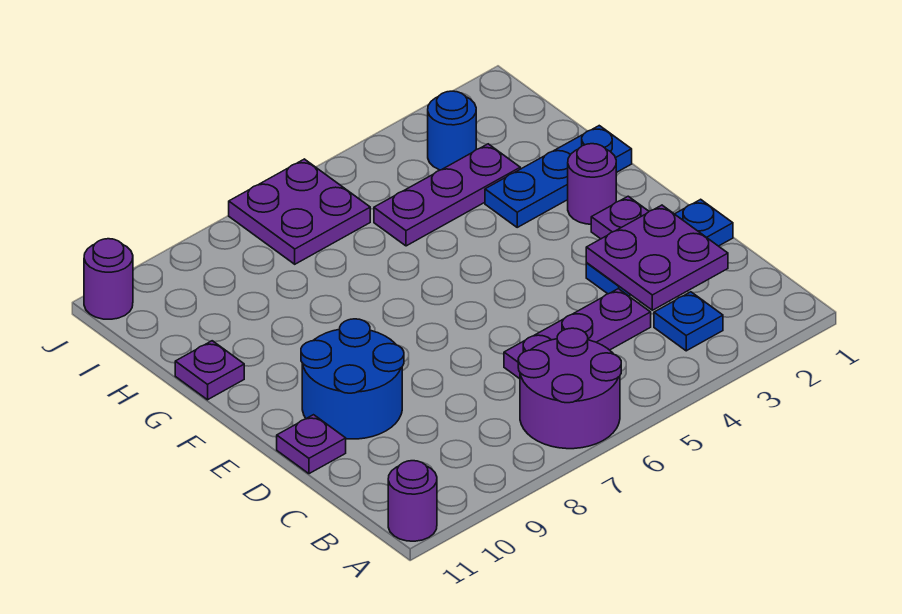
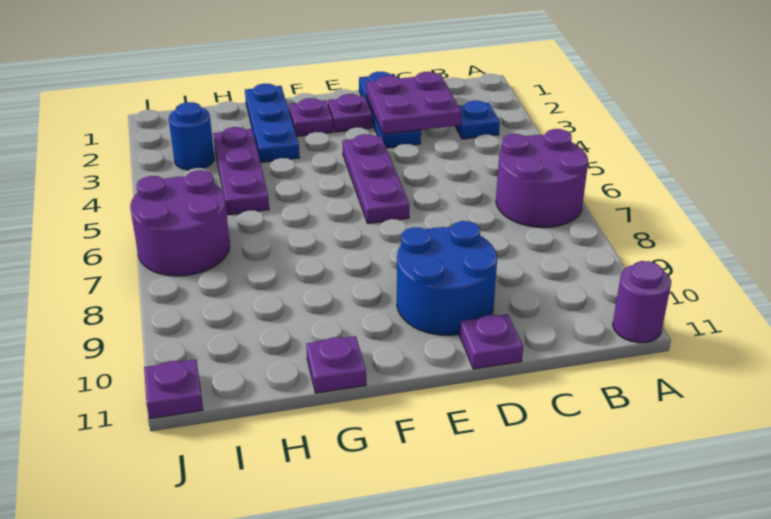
purple 1x3 plate [504,289,651,379] -> purple 1x3 plate moved to [342,134,409,224]
purple 1x1 round brick [568,144,616,224] -> purple 1x1 plate [289,98,333,136]
purple 2x2 plate [229,159,370,264] -> purple 2x2 round brick [130,170,230,276]
purple 1x1 round brick [84,239,133,319] -> purple 1x1 plate [144,359,203,419]

